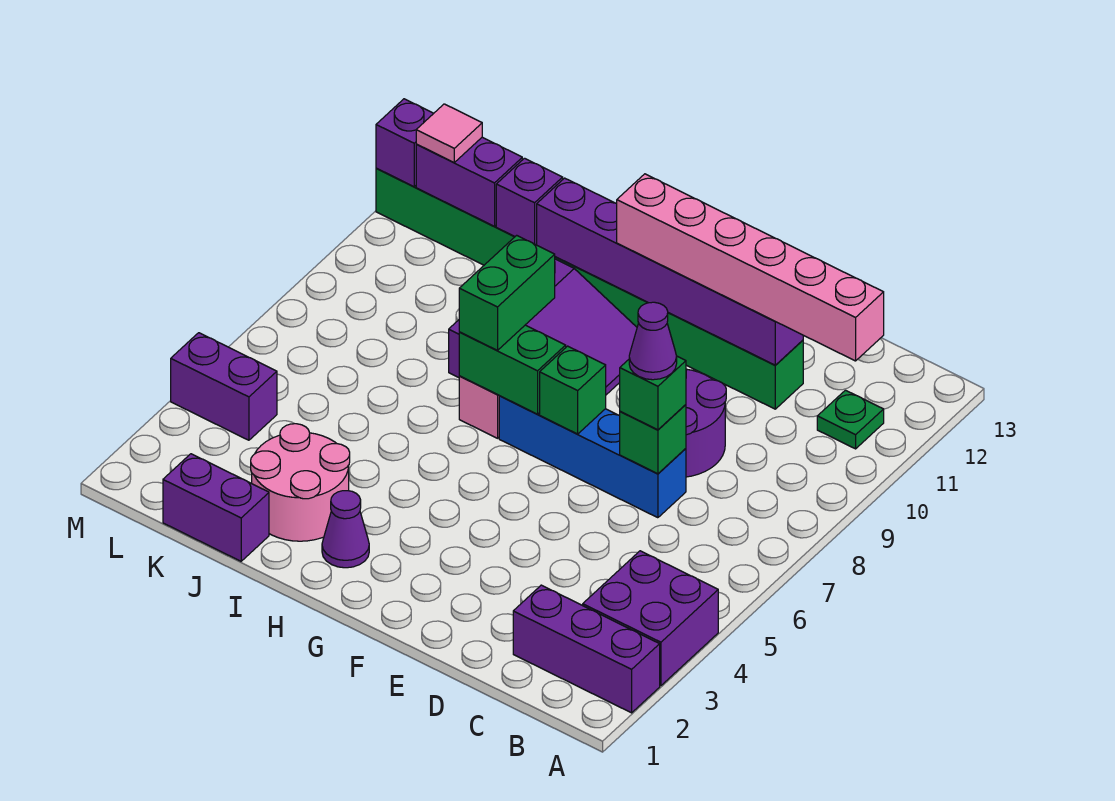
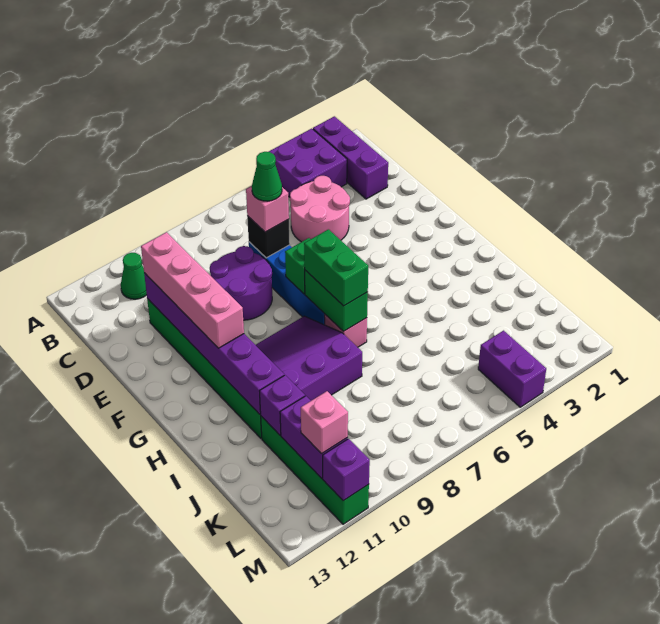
green 1x1 plate [817,390,884,449] -> green 1x1 cone [121,253,147,299]
pink 1x6 brick [617,174,884,361] -> pink 1x4 brick [141,232,244,348]
green 1x1 brick [620,405,686,474] -> black 1x1 brick [247,216,290,258]
green 1x1 brick [620,356,686,430] -> pink 1x1 brick [246,186,289,232]
purple 1x1 cone [629,302,677,380] -> green 1x1 cone [252,152,282,201]
purple 1x1 cone [322,491,369,568] -> none
green 1x2 brick [459,235,555,350] -> green 1x2 brick turned to [304,229,368,306]
pink 2x2 round brick [251,424,350,541] -> pink 2x2 round brick moved to [290,176,350,242]
purple 1x2 brick [163,454,269,561] -> none
pink 1x1 tile [416,104,482,162] -> pink 1x1 brick [301,391,348,454]

